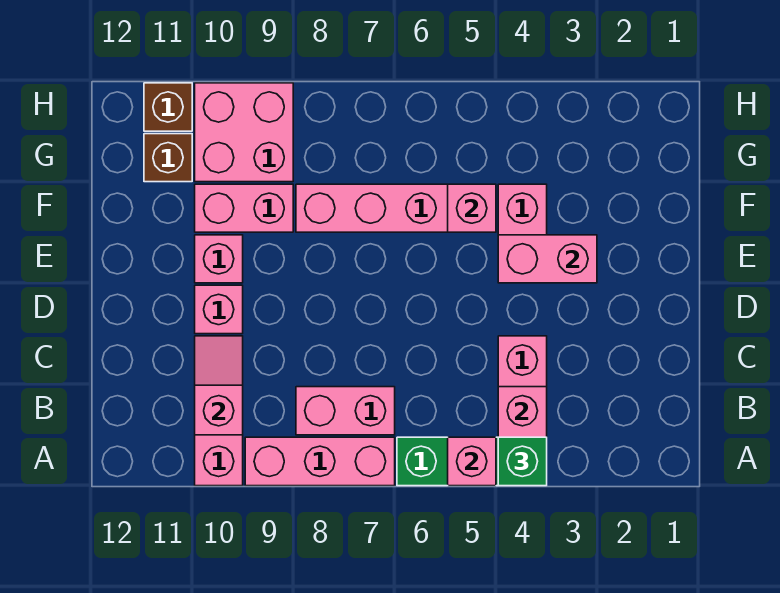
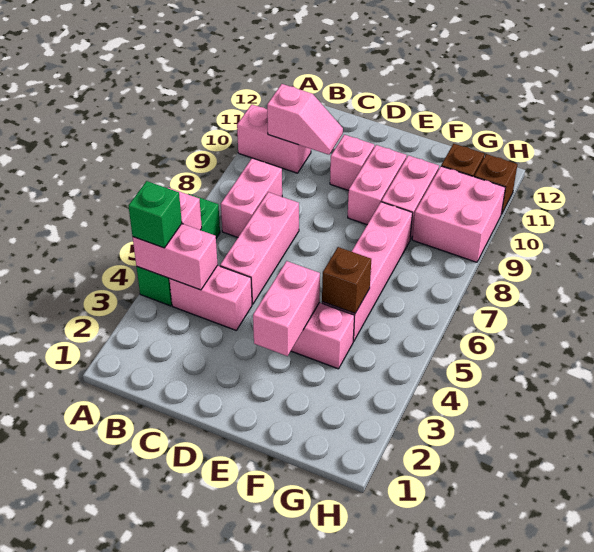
pink 1x3 brick [245,437,395,486] -> pink 1x3 brick moved to [220,192,299,304]
pink 1x1 brick [195,235,243,283] -> pink 1x2 brick [348,145,407,225]
pink 1x1 brick [448,184,496,232] -> brown 1x1 brick [322,247,371,313]

